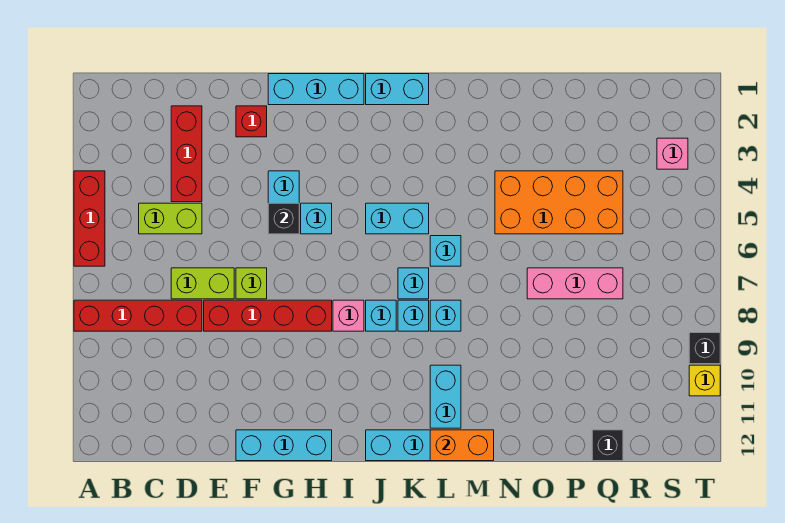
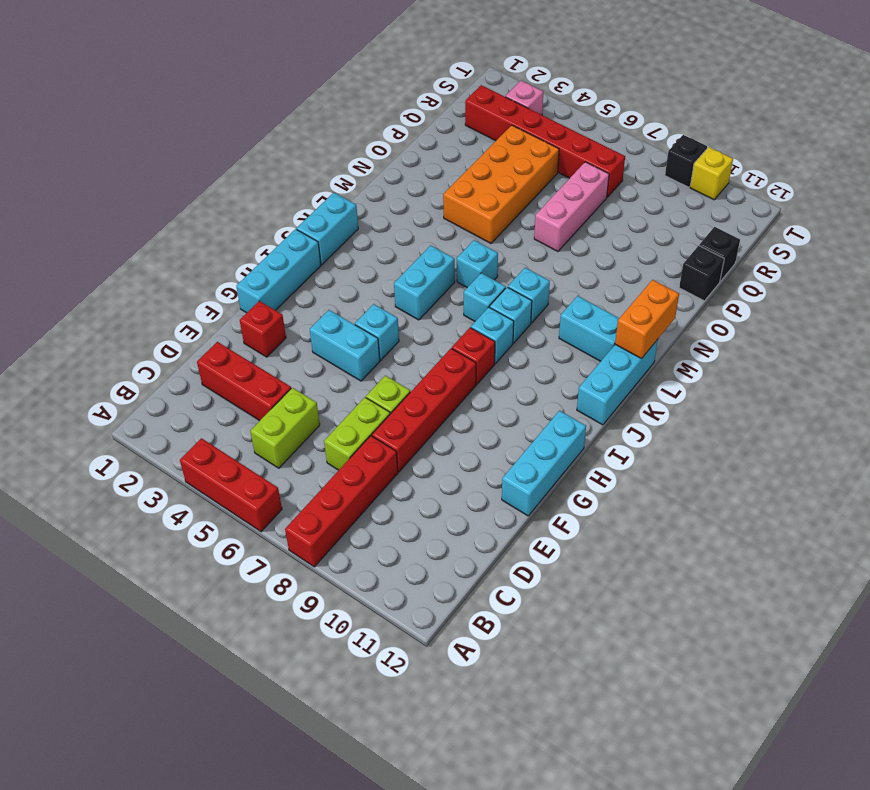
black 1x1 brick [268,203,299,234] -> black 1x1 brick moved to [679,246,724,301]
pink 1x1 brick [333,300,364,331] -> red 1x1 brick [452,328,495,385]
none -> red 1x6 brick [465,85,625,197]

